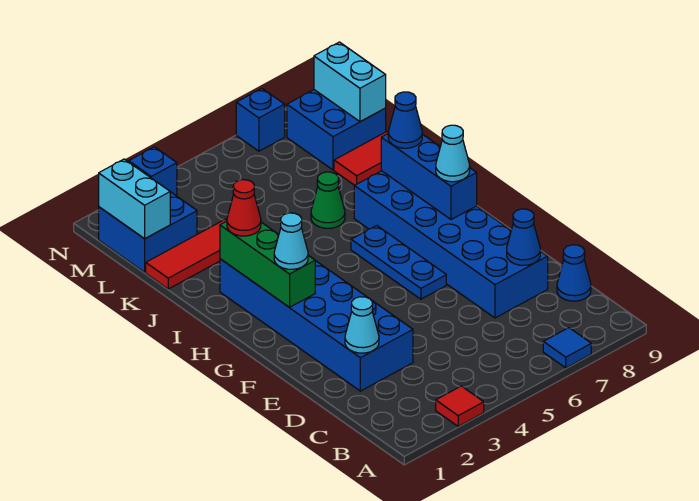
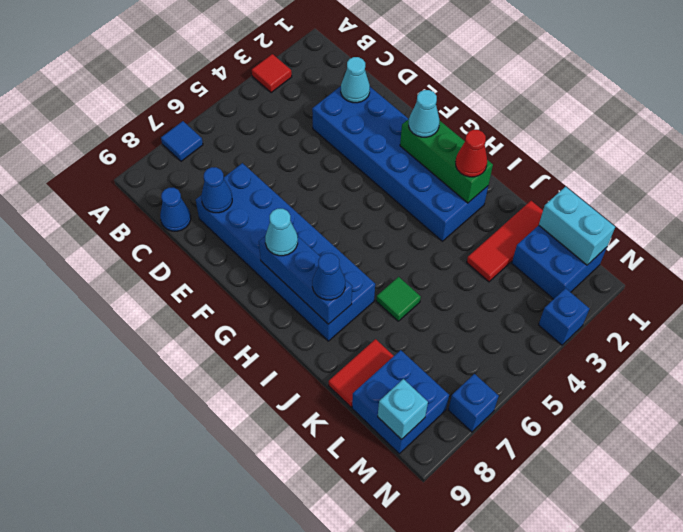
blue 1x3 plate [351,226,446,299] -> none
green 1x1 cone [311,172,345,228] -> green 1x1 tile [376,277,421,321]
cyan 1x2 brick [314,42,386,122] -> cyan 1x1 brick [378,379,428,440]

